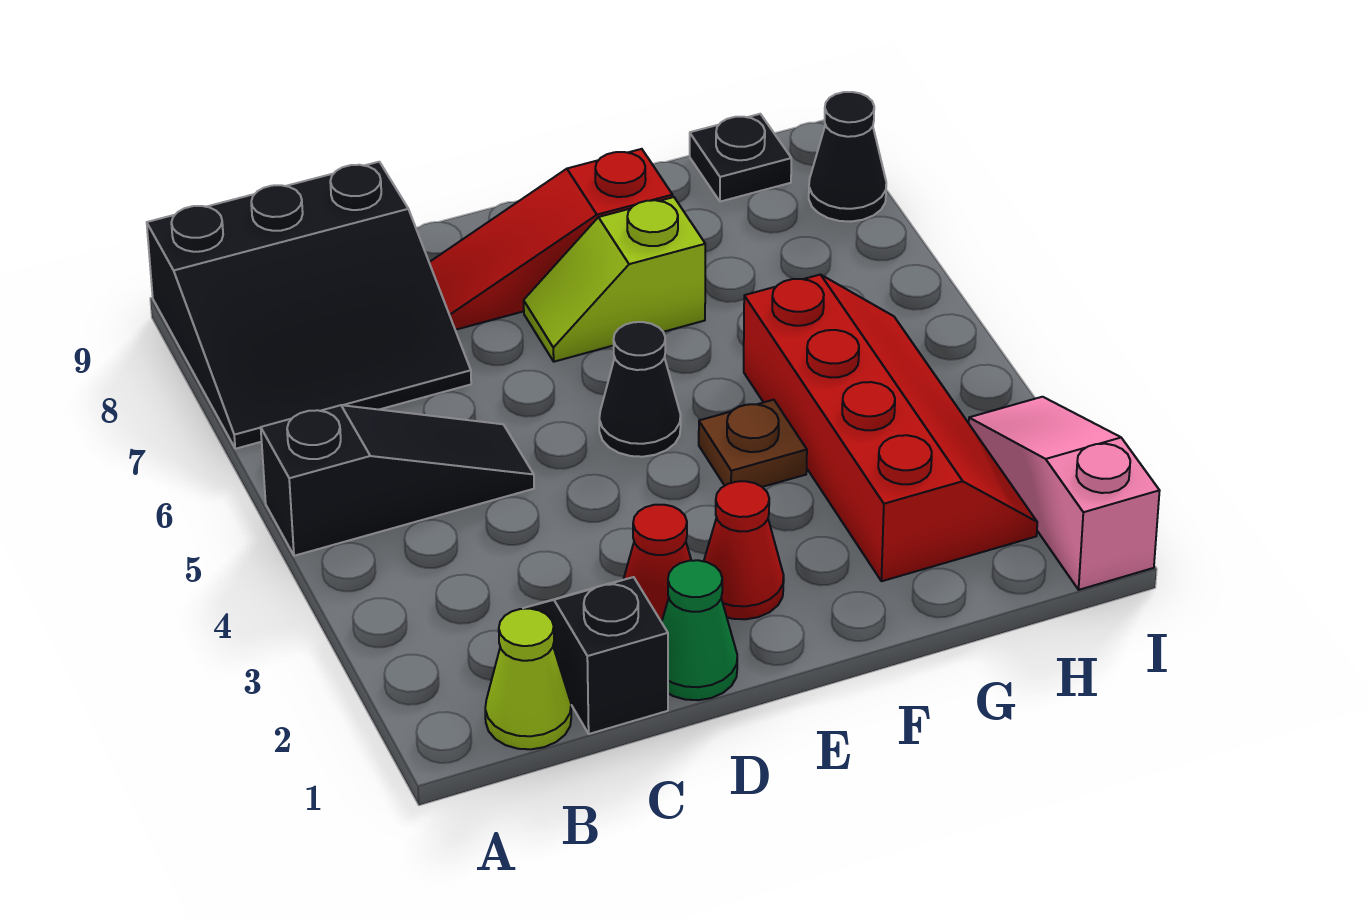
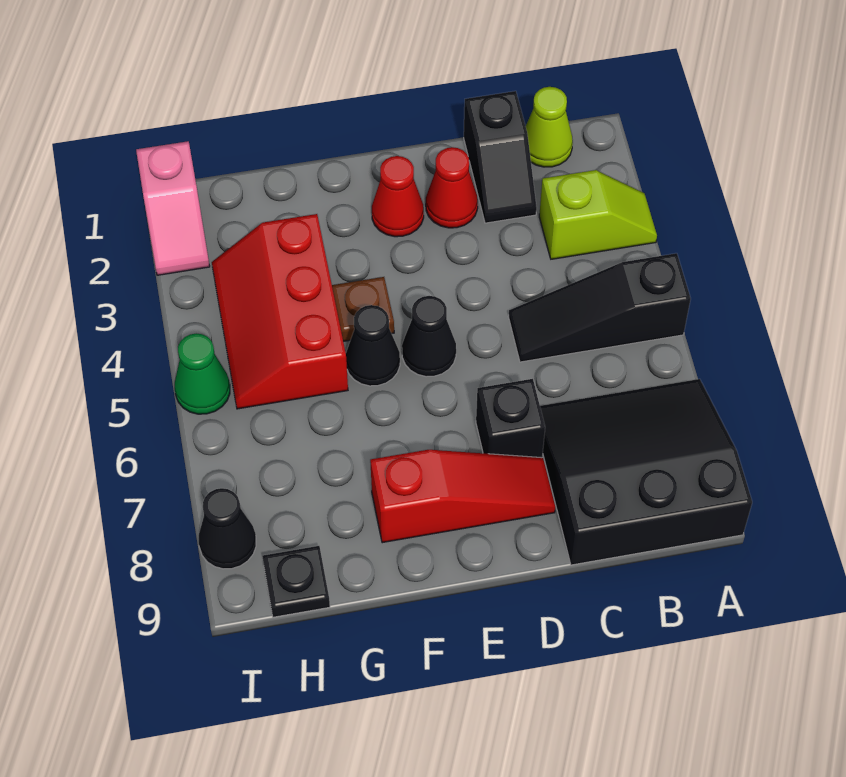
green 1x1 cone [662,560,737,700] -> green 1x1 cone moved to [175,333,230,414]
none -> black 1x1 brick [476,379,545,458]
lime 1x2 slope [524,197,705,362] -> lime 1x2 slope moved to [539,170,657,259]
none -> black 1x1 cone [346,305,400,386]
red 2x4 slope [744,275,1037,581] -> red 2x3 slope [212,214,348,409]
pink 1x3 slope [969,397,1160,590] -> pink 1x2 slope [136,141,210,275]

